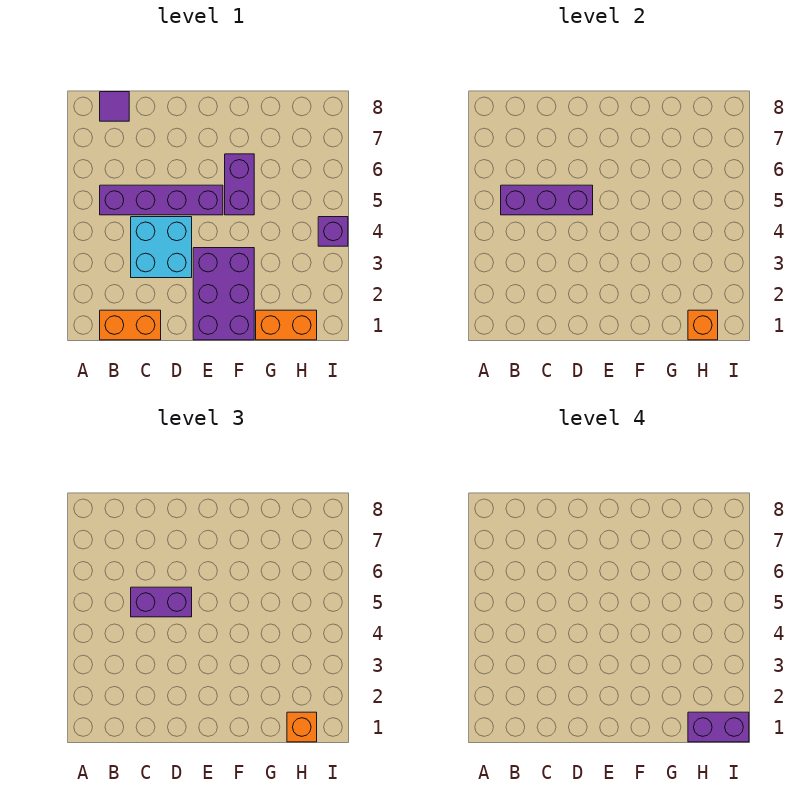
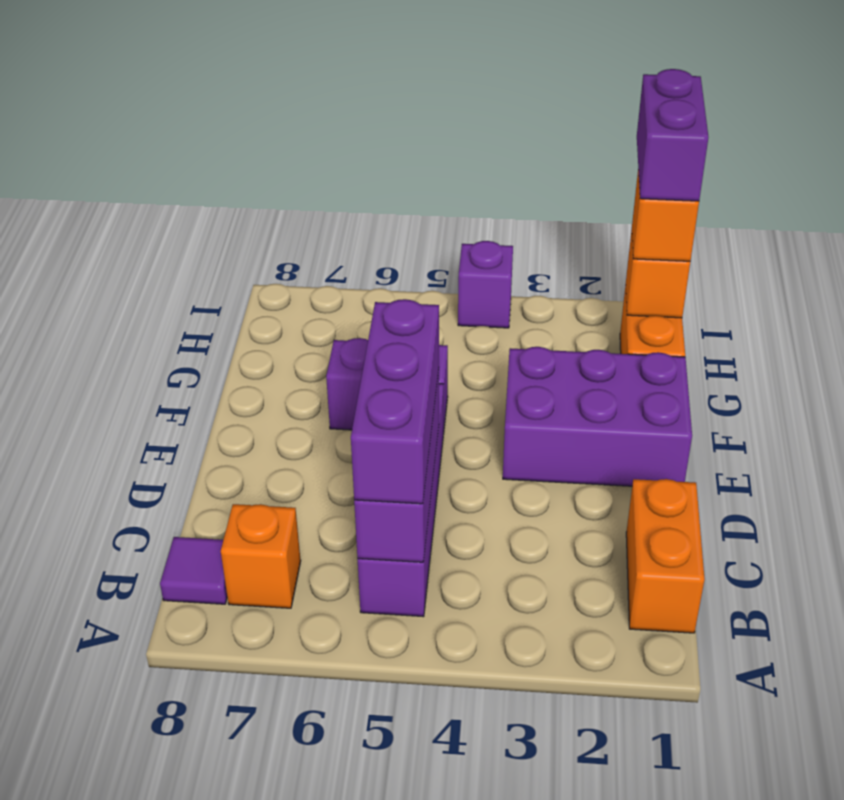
none -> orange 1x1 brick [221,504,301,608]
cyan 2x2 brick [131,217,192,278] -> none
purple 1x2 brick [131,587,192,617] -> purple 1x3 brick [351,299,439,504]

